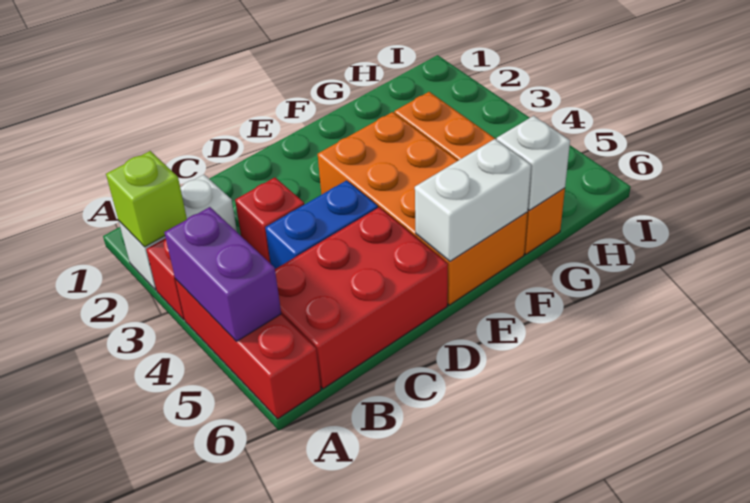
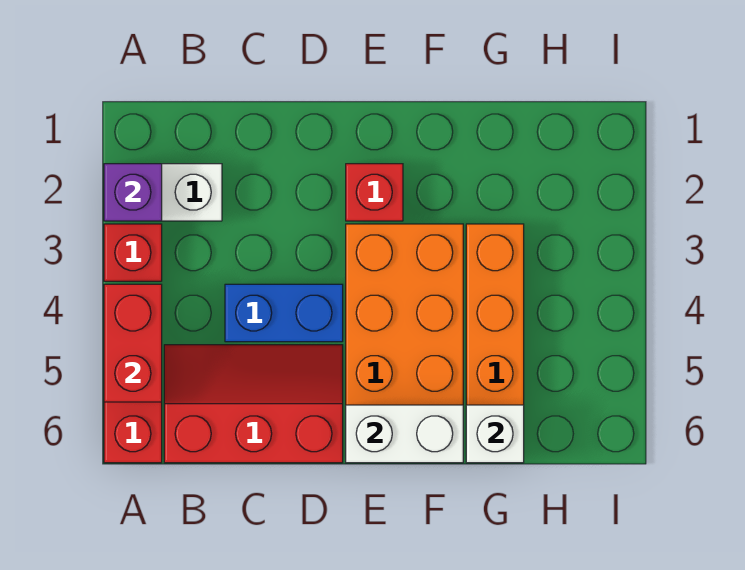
lime 1x1 brick [106,151,187,247] -> purple 1x1 brick [104,164,162,221]
purple 1x2 brick [164,207,281,341] -> red 1x2 brick [104,284,162,402]
red 2x3 brick [275,207,448,389] -> red 2x3 slope [164,345,343,463]
red 1x1 brick [235,178,304,263] -> red 1x1 brick moved to [346,164,403,221]

